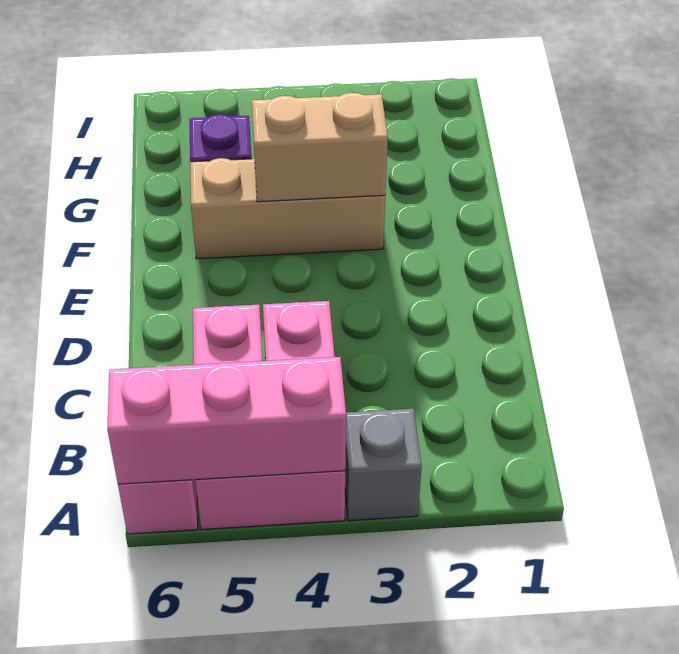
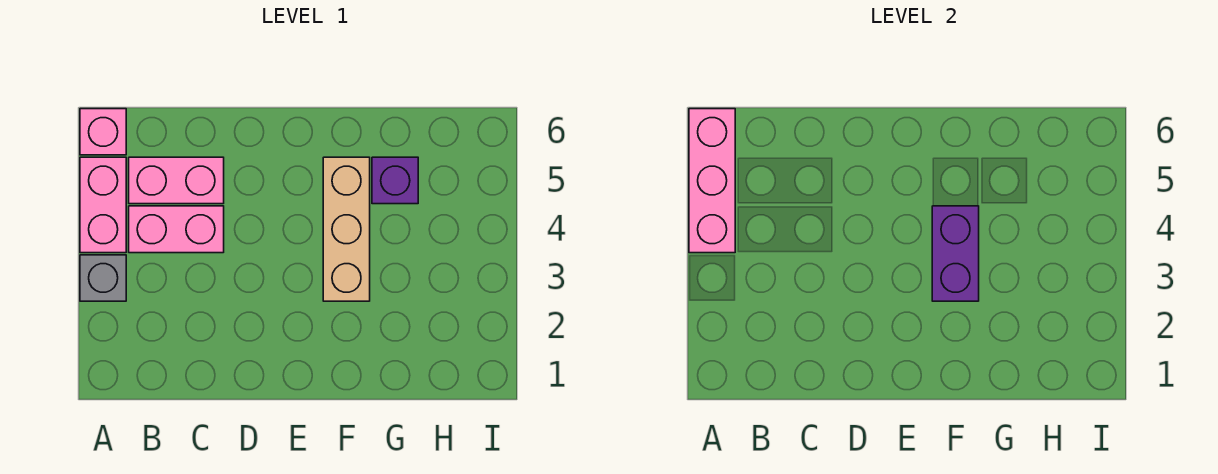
tan 1x2 brick [252,93,388,202] -> purple 1x2 brick [932,206,979,301]

